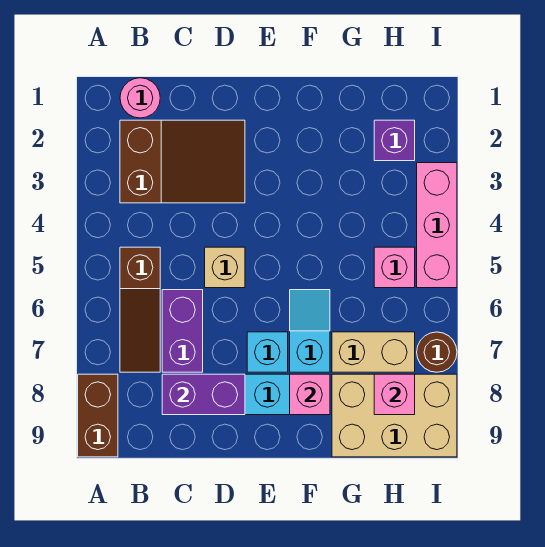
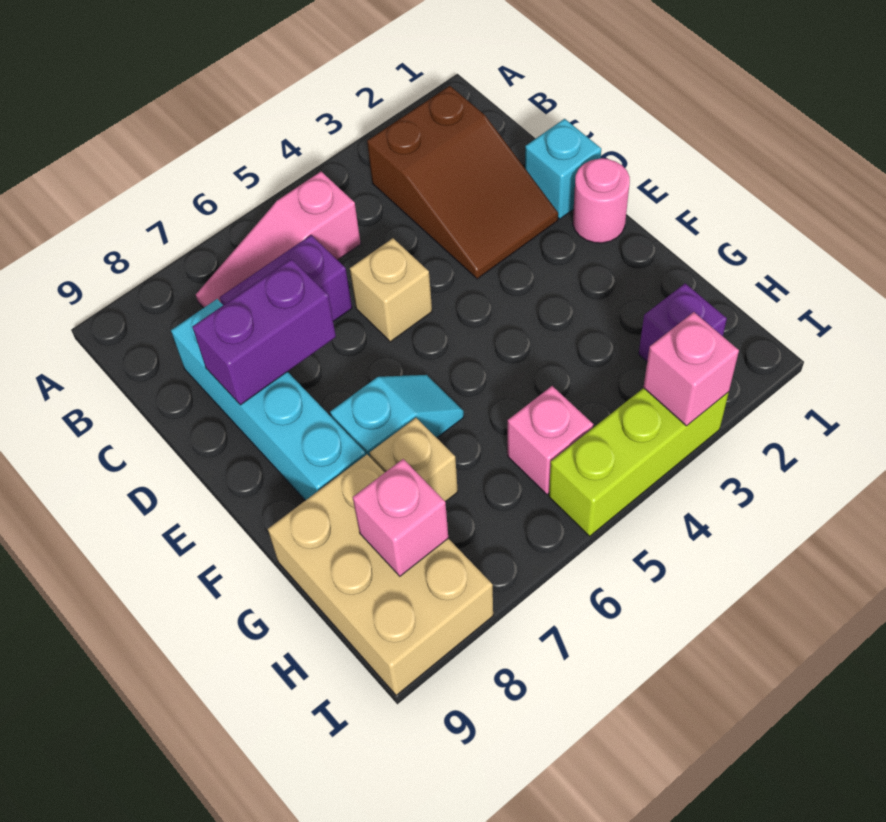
brown 1x2 brick [78,374,118,457] -> none
pink 1x1 round brick [120,78,160,118] -> pink 1x1 round brick moved to [573,158,630,243]
brown 1x3 slope [120,247,160,372] -> pink 1x3 slope [196,172,361,308]
purple 1x2 brick [162,374,245,415] -> purple 1x2 brick turned to [192,259,336,405]
cyan 1x1 brick [247,332,288,372] -> cyan 1x1 brick moved to [525,119,601,219]
pink 1x1 brick [290,374,330,415] -> pink 1x1 brick moved to [644,312,739,426]
tan 1x2 brick [332,332,415,372] -> tan 1x1 brick [370,418,458,502]
pink 1x3 brick [417,163,457,288] -> lime 1x3 brick [549,388,729,536]
brown 1x1 round brick [417,332,457,372] -> none

